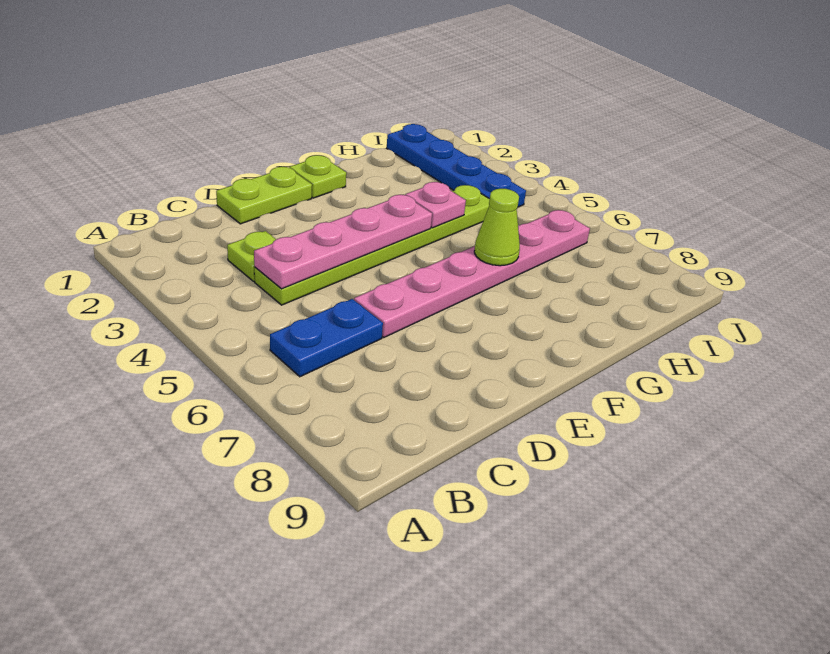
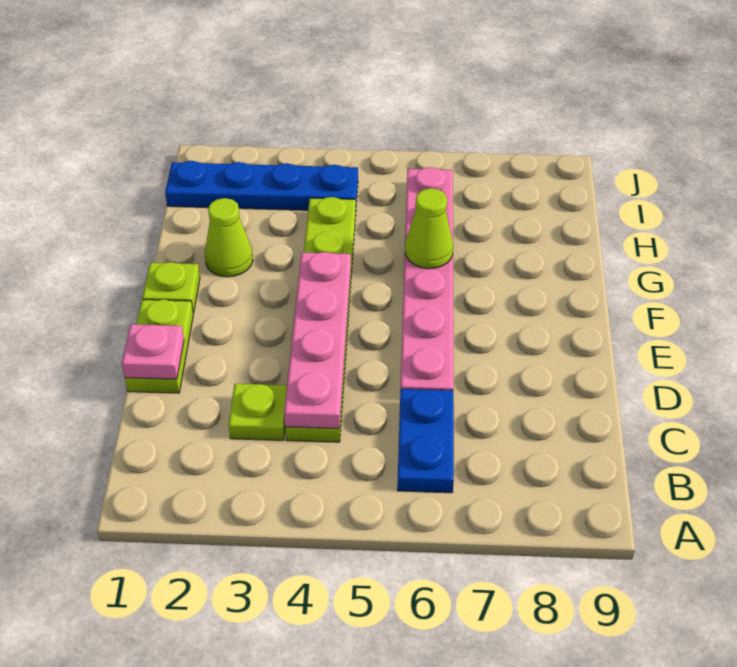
none -> lime 1x1 cone [205,198,253,277]
pink 1x1 plate [405,182,466,228] -> pink 1x1 plate moved to [122,324,184,379]

